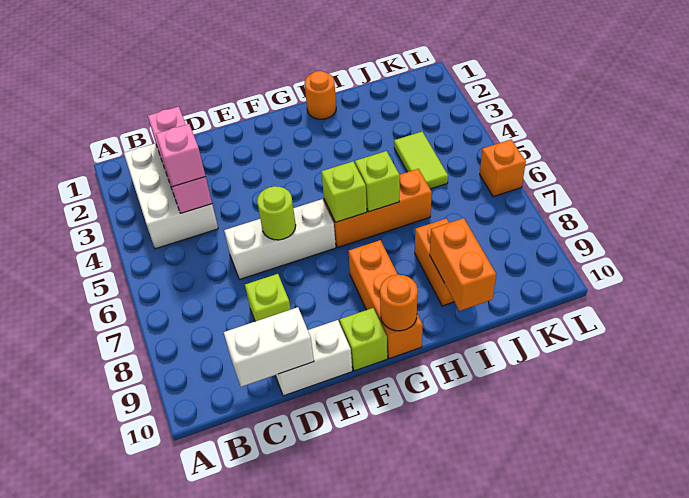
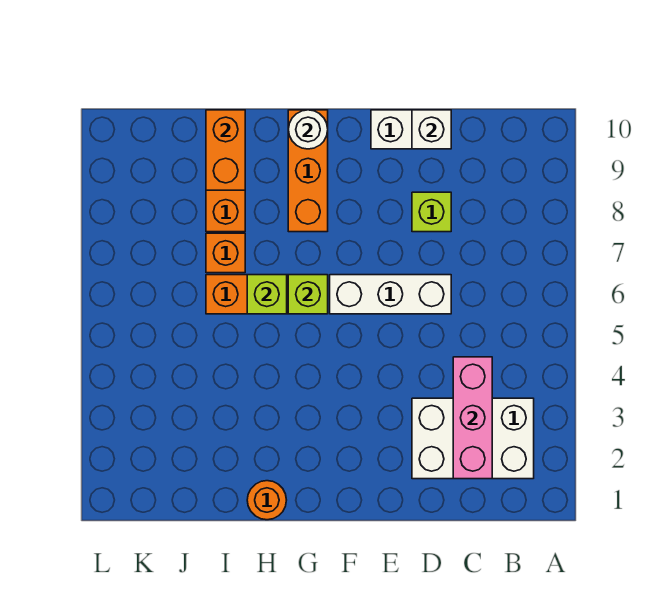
white 2x3 brick [124,143,218,249] -> white 2x3 brick turned to [412,398,534,479]
pink 1x1 brick [156,124,206,187] -> none
white 1x2 brick [224,307,314,387] -> white 1x1 brick [412,110,451,149]
lime 1x1 round brick [257,186,296,240] -> none
lime 1x1 brick [340,308,387,371] -> none
orange 1x1 round brick [380,275,418,331] -> white 1x1 round brick [288,110,328,149]
lime 1x2 tile [394,132,448,189] -> none
orange 1x1 brick [480,140,526,197] -> orange 1x1 brick moved to [206,233,245,273]

